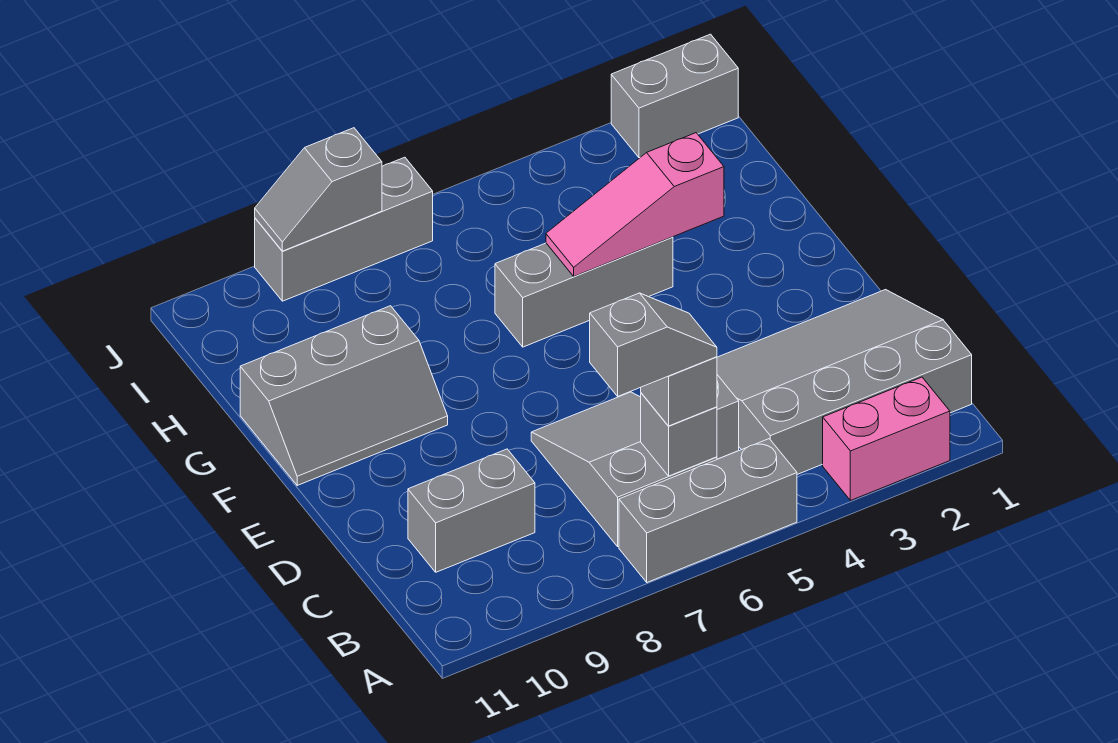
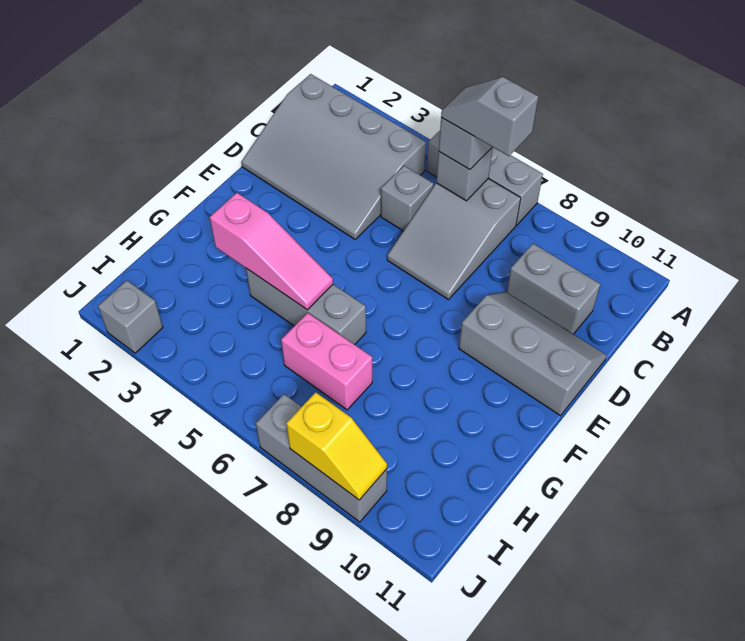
pink 1x2 brick [823,377,950,501] -> pink 1x2 brick moved to [281,313,372,410]
grey 2x3 slope [240,306,448,485] -> grey 2x3 slope moved to [459,292,607,416]
grey 1x2 brick [611,34,738,158] -> grey 1x1 brick [98,280,163,353]
grey 1x2 slope [255,128,382,251] -> yellow 1x2 slope [286,392,387,500]

